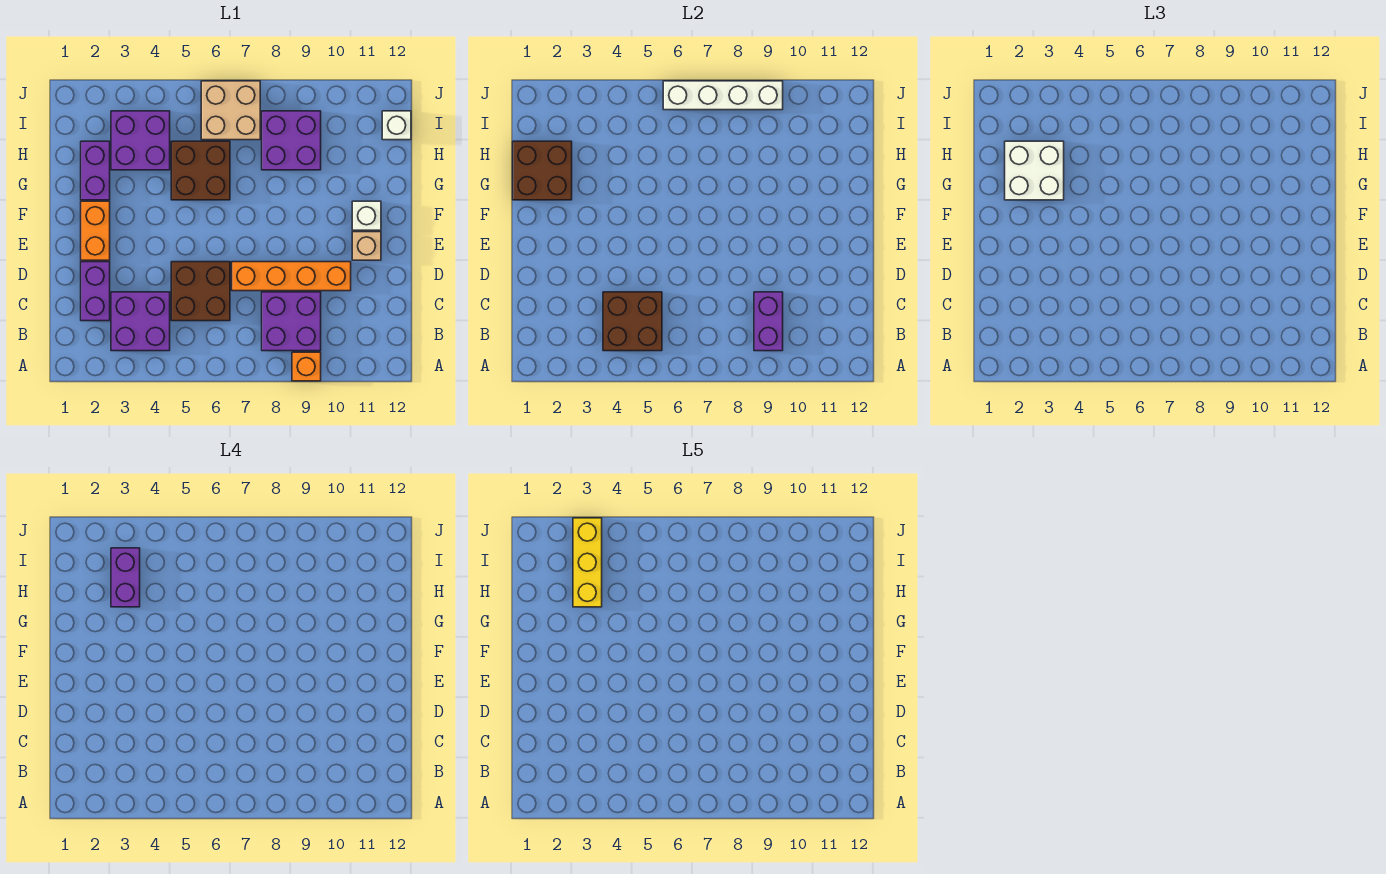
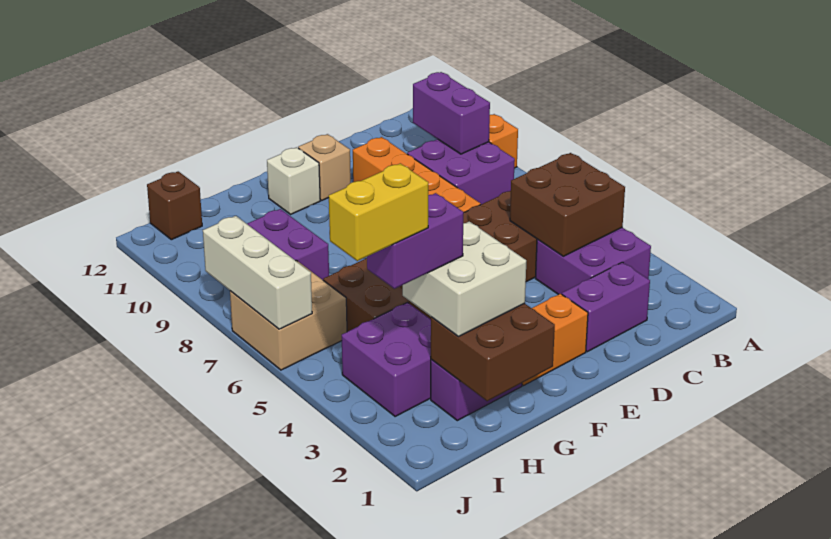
purple 1x2 brick [754,292,783,351] -> purple 1x2 brick turned to [413,72,490,154]
yellow 1x3 brick [573,518,602,607] -> yellow 1x2 brick [329,163,428,261]
white 1x1 brick [382,111,411,140] -> brown 1x1 brick [147,171,202,240]
white 1x4 brick [663,81,783,110] -> white 1x3 brick [203,216,312,329]

